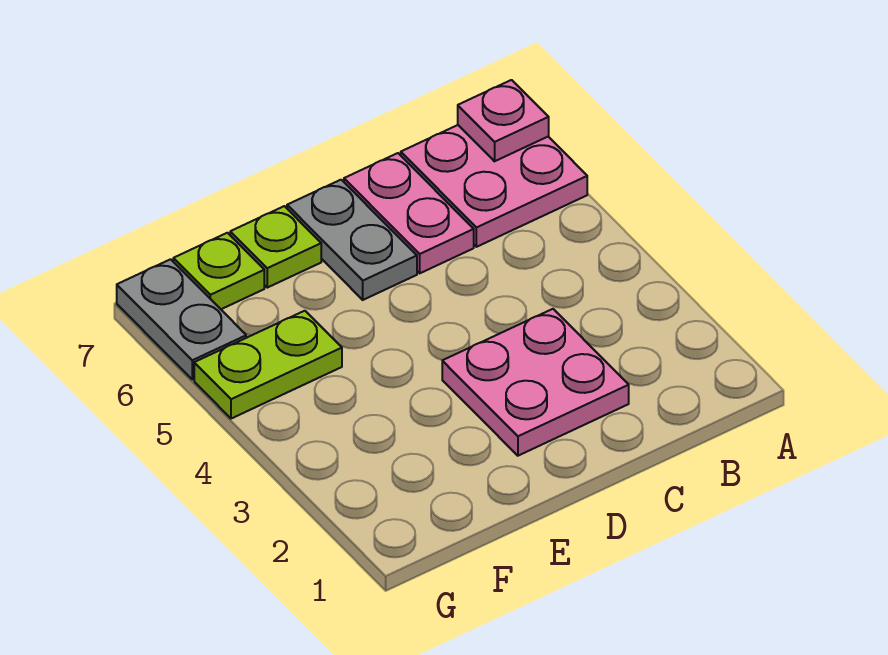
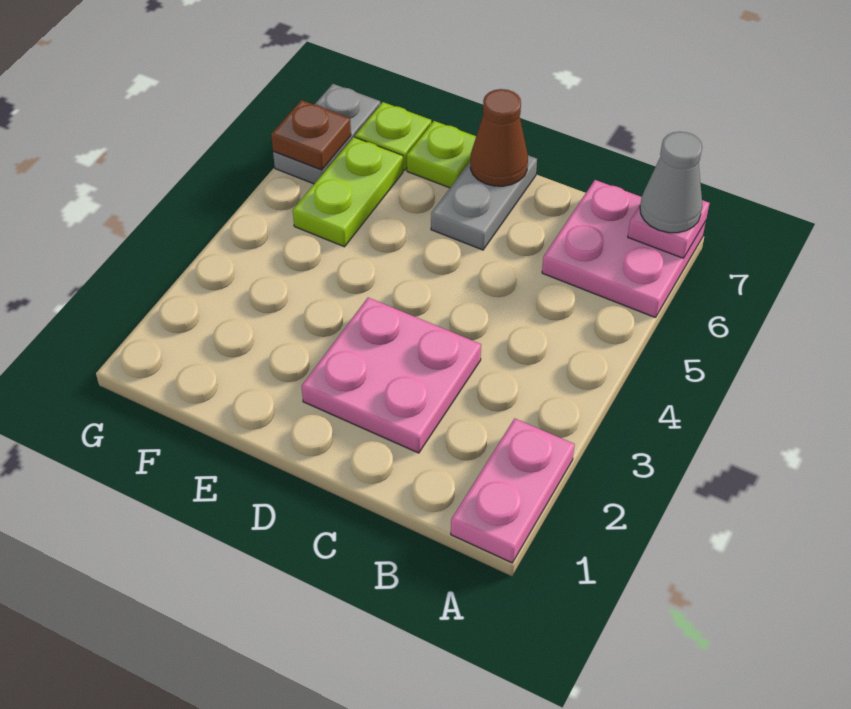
none -> grey 1x1 cone [640,132,702,233]
pink 1x2 plate [344,153,474,273] -> pink 1x2 plate moved to [451,419,575,563]
none -> brown 1x1 cone [470,89,528,186]
lime 1x2 plate [194,311,342,419] -> lime 1x2 plate turned to [293,137,403,247]
none -> brown 1x1 plate [271,100,351,170]

